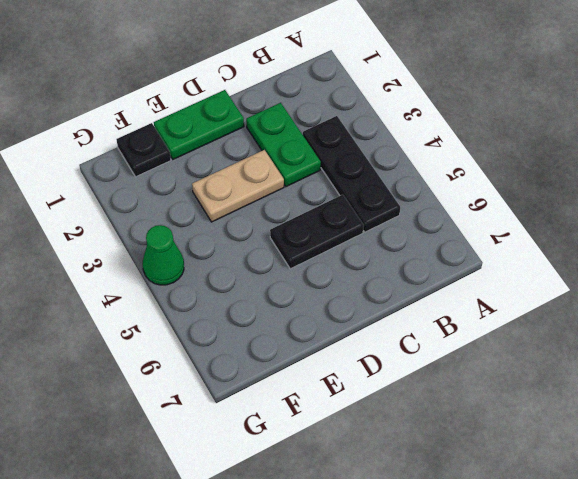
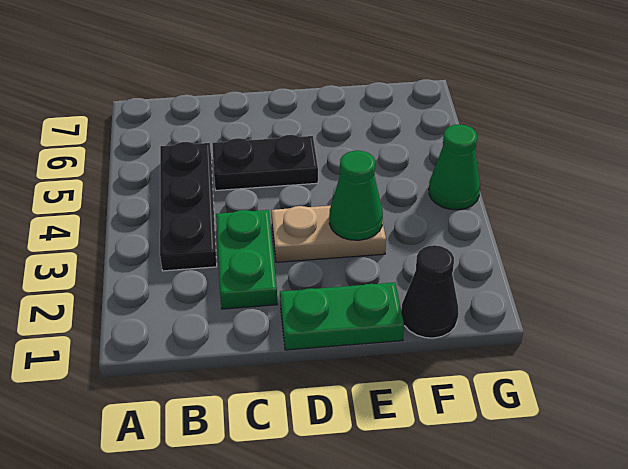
none -> green 1x1 cone [329,151,383,240]
black 1x1 plate [117,123,171,177] -> black 1x1 cone [401,245,458,338]

